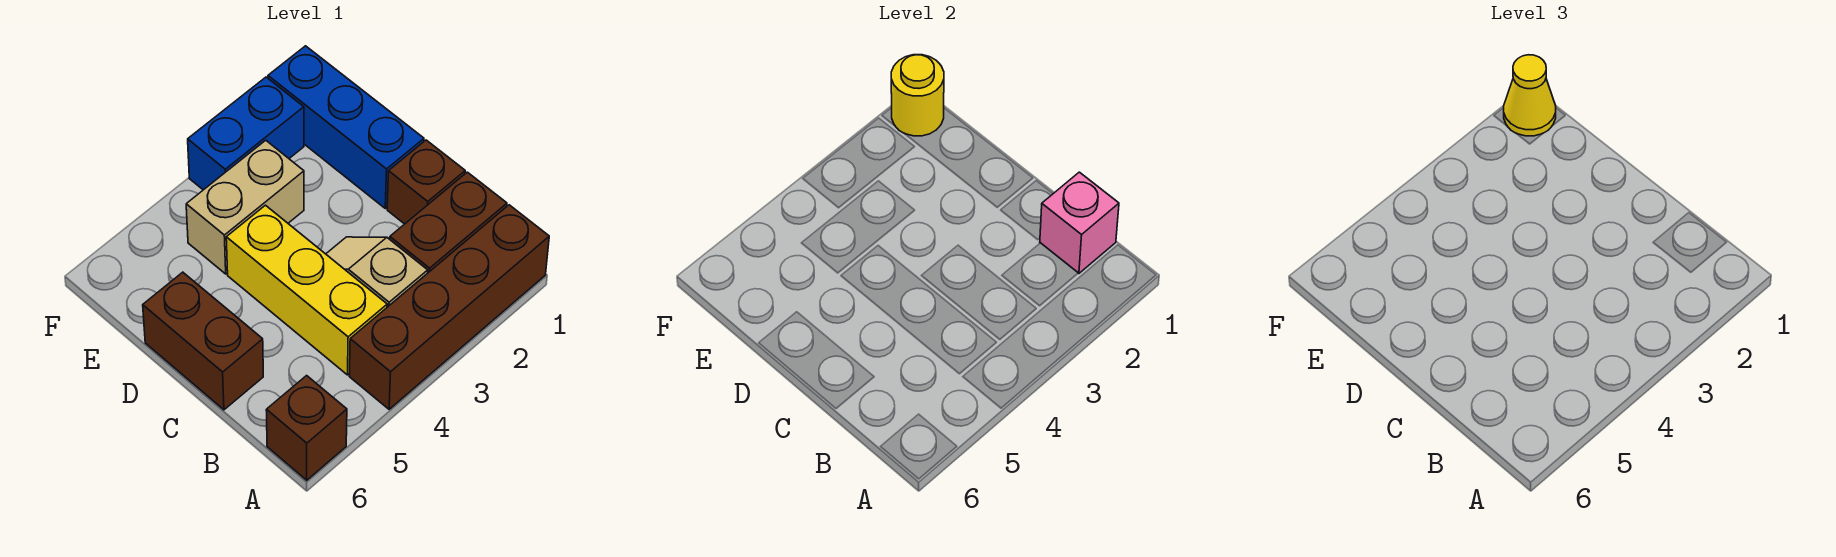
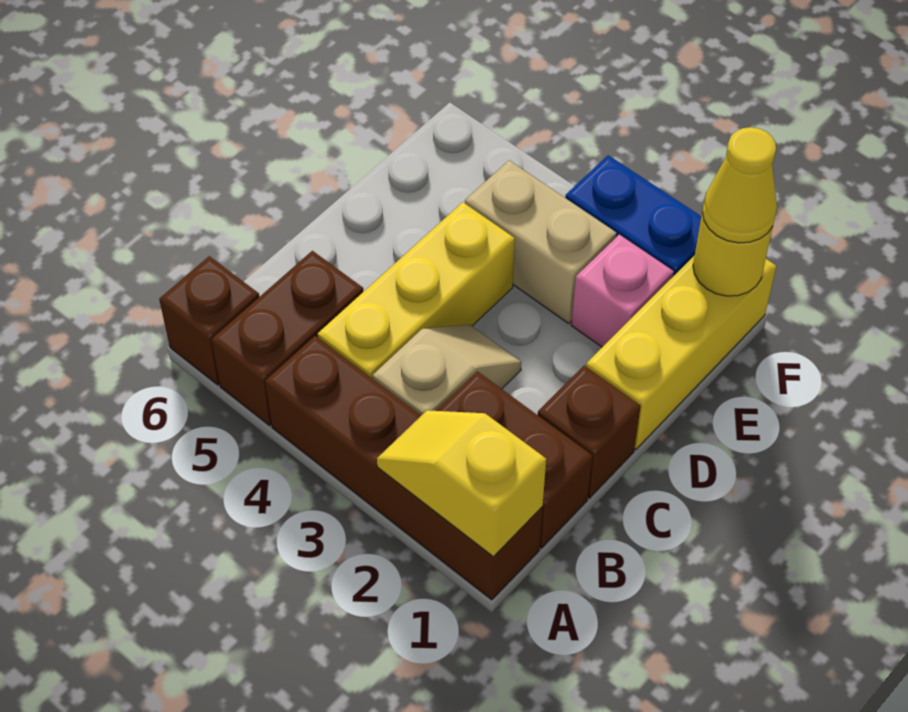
none -> yellow 1x2 slope [377,410,546,557]
pink 1x1 brick [1040,172,1119,273] -> pink 1x1 brick moved to [571,235,674,347]
brown 1x2 brick [143,272,263,410] -> brown 1x2 brick moved to [212,251,363,425]
blue 1x3 brick [268,46,424,208] -> yellow 1x3 brick [586,255,776,449]

